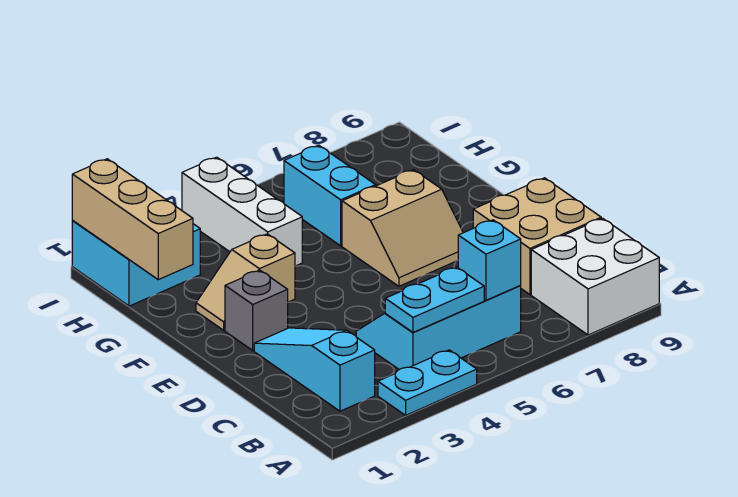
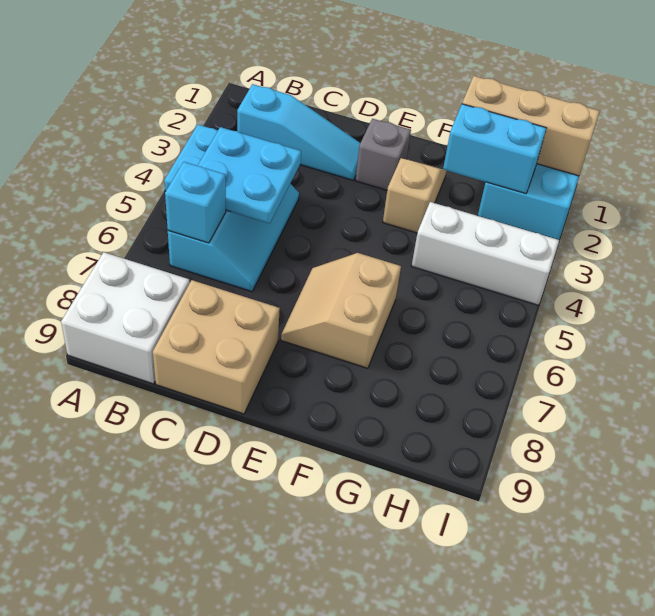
cyan 1x2 plate [385,267,484,332] -> cyan 2x2 plate [198,127,301,224]
cyan 1x2 brick [284,145,376,246] -> cyan 1x2 brick moved to [443,104,546,194]

